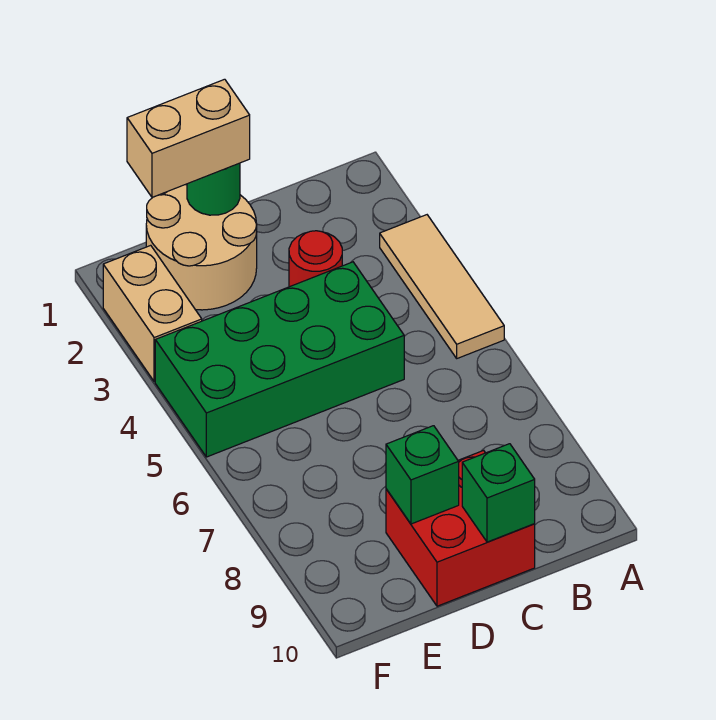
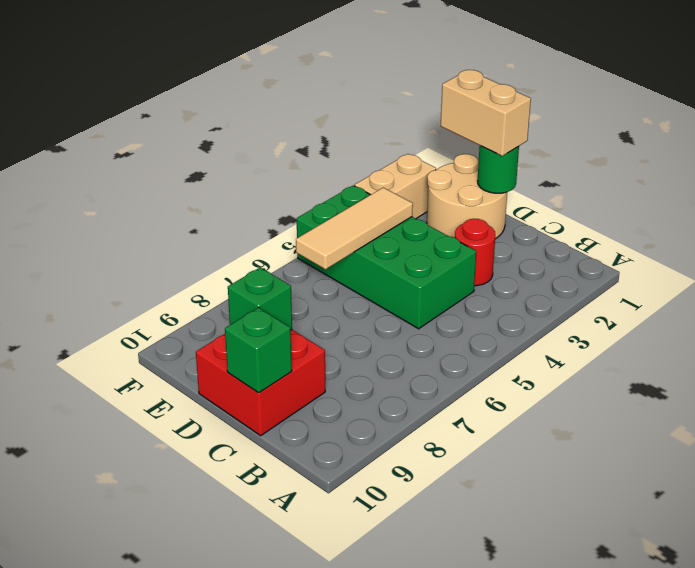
tan 1x3 tile [380,215,504,358] -> tan 1x3 tile moved to [296,188,413,269]

